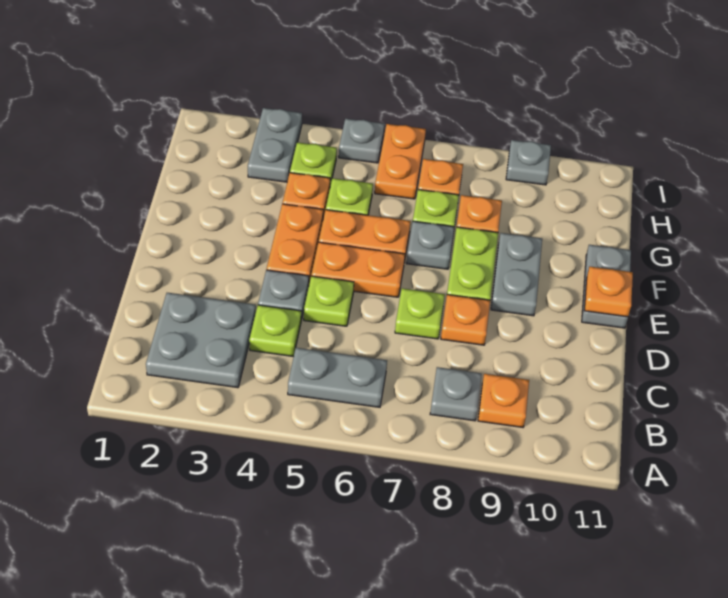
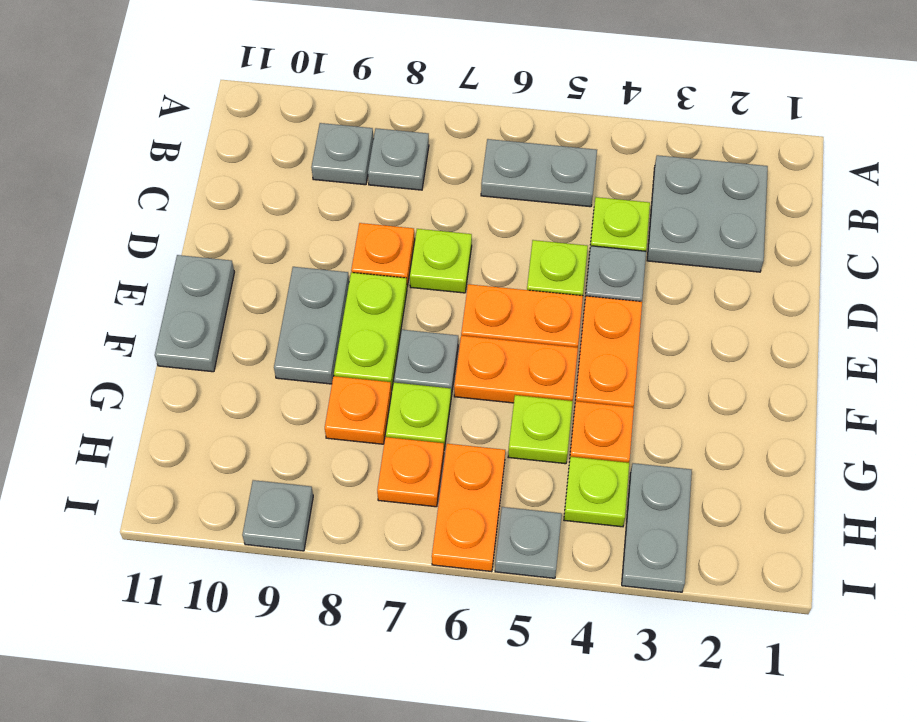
orange 1x1 plate [478,374,529,427] -> grey 1x1 plate [311,123,373,185]
orange 1x1 plate [584,267,633,317] -> none

